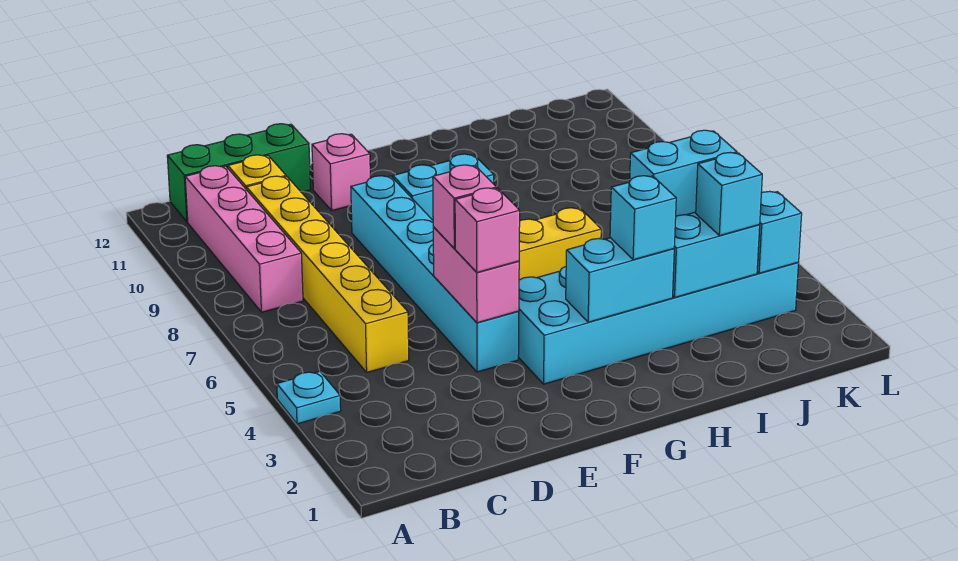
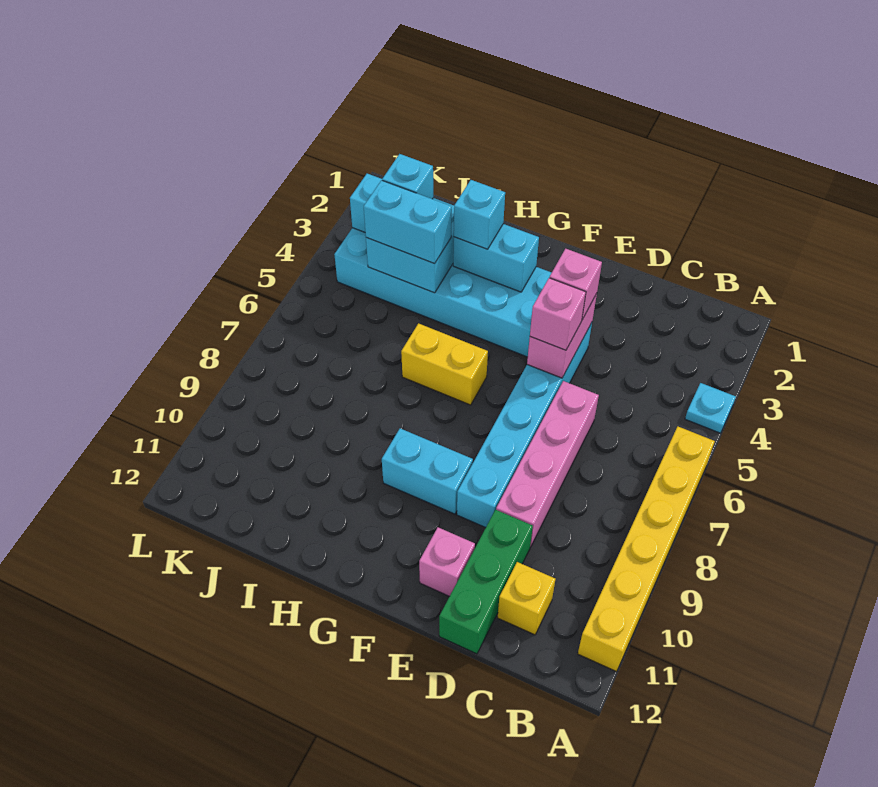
pink 1x4 brick [185,166,303,312] -> pink 1x4 brick moved to [496,381,599,547]
green 1x3 brick [167,124,311,222] -> green 1x3 brick turned to [439,510,533,654]
yellow 1x6 brick [246,176,409,372] -> yellow 1x6 brick moved to [578,427,715,672]

